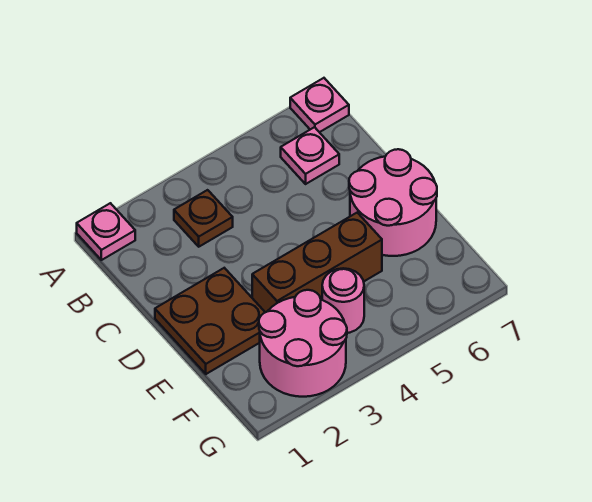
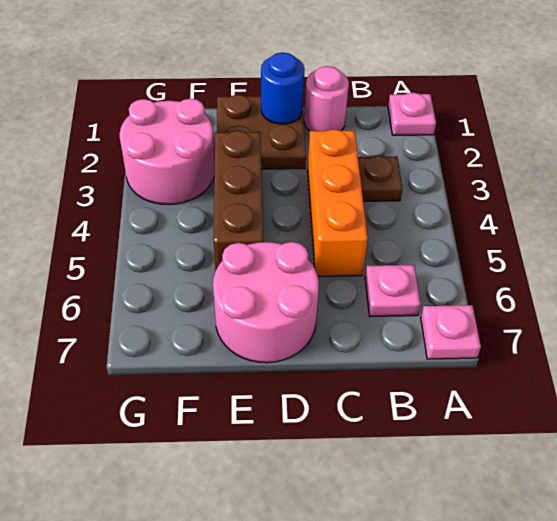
none -> orange 1x3 brick [308,129,368,276]
none -> blue 1x1 round brick [261,52,305,124]
pink 1x1 round brick [322,268,364,333] -> pink 1x1 round brick moved to [304,66,349,131]

